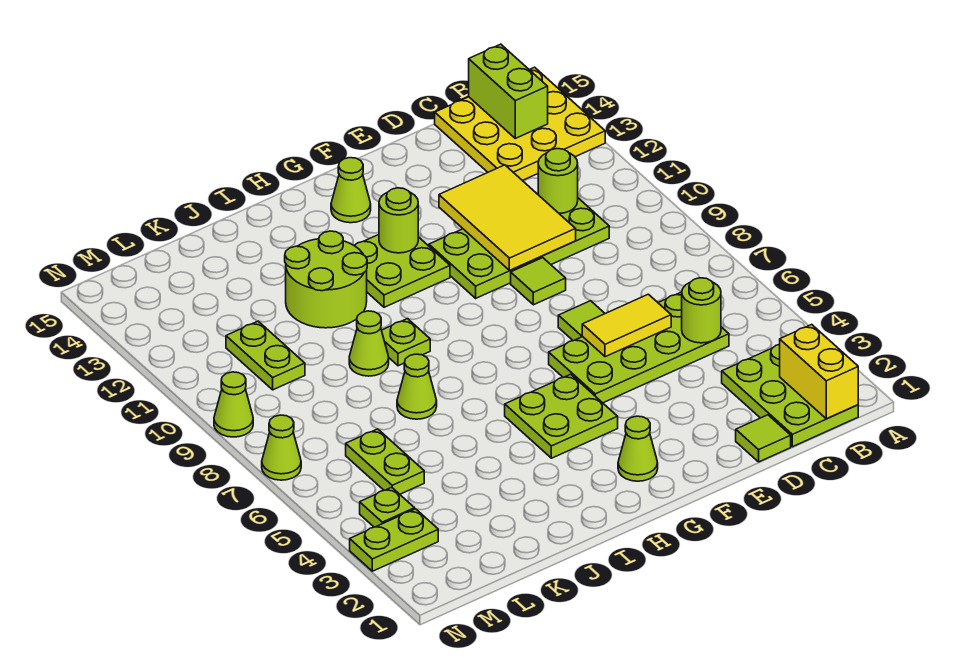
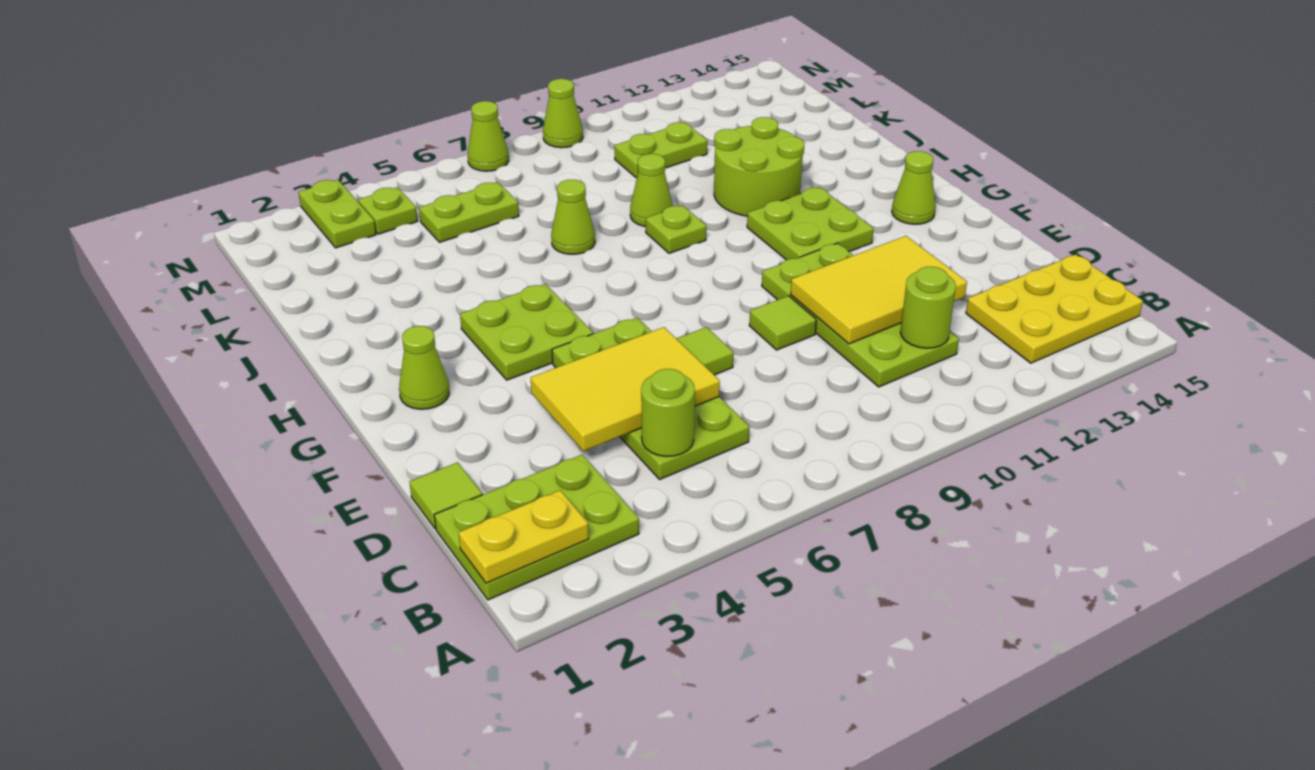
yellow 3x3 plate [435,67,605,181] -> yellow 2x3 plate [966,254,1143,363]
yellow 1x2 brick [780,324,858,419] -> yellow 1x2 plate [459,490,589,583]
lime 1x2 brick [469,44,548,138] -> none
yellow 1x2 tile [582,294,671,357] -> yellow 2x3 tile [531,327,720,451]
lime 1x1 round brick [379,188,418,253] -> none

